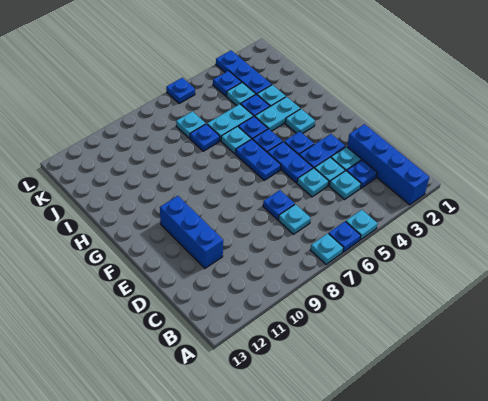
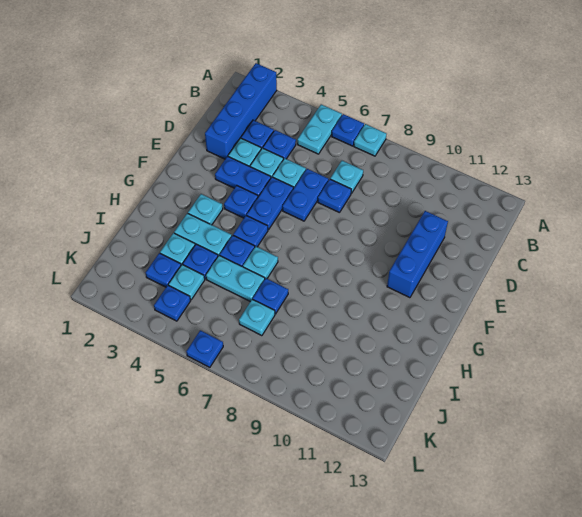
cyan 1x1 plate [346,210,378,240] -> cyan 1x2 plate [297,104,342,154]
cyan 1x1 plate [329,171,361,199] -> blue 1x1 plate [263,130,296,160]
blue 1x2 plate [236,139,281,180] -> blue 1x2 plate moved to [282,169,329,221]
blue 1x3 plate [216,51,272,94] -> blue 1x1 plate [146,253,181,287]

